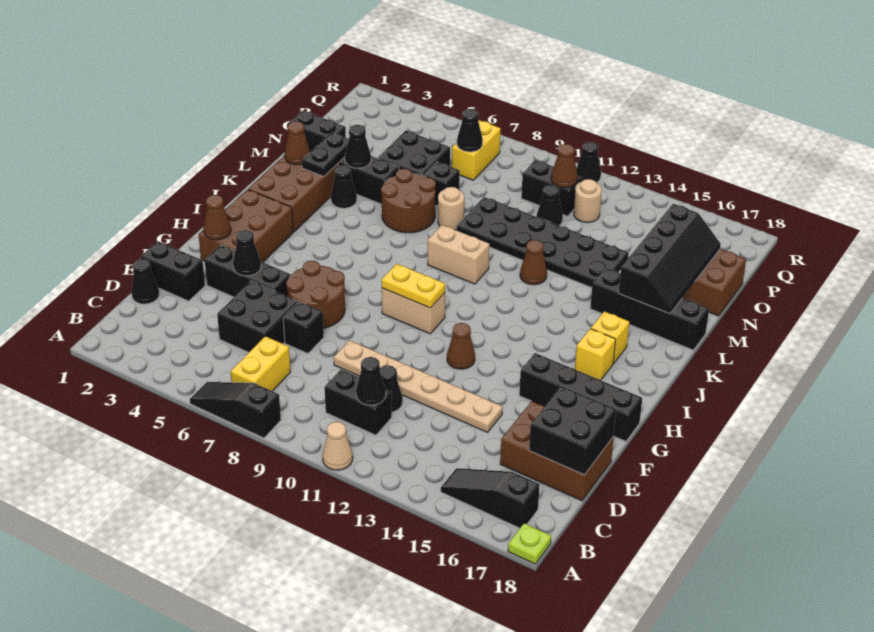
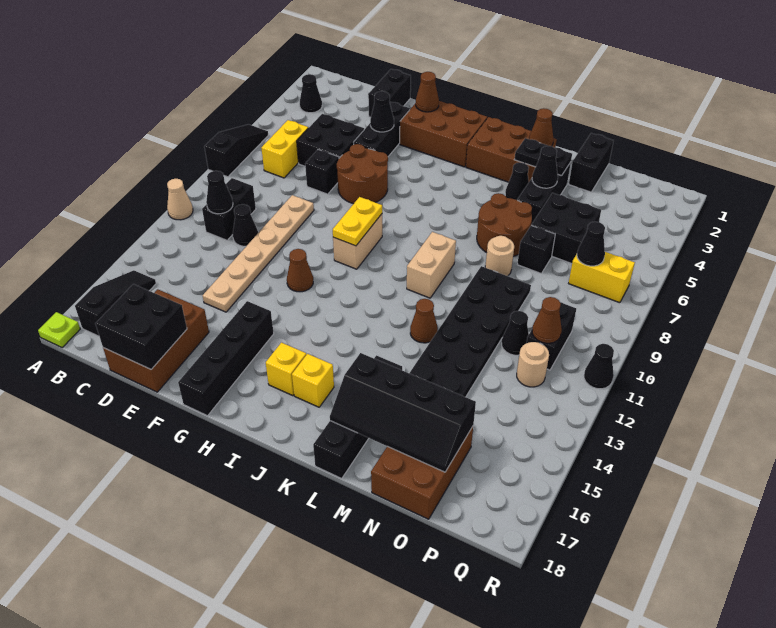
yellow 1x2 brick [231,336,290,391] -> yellow 1x2 brick turned to [261,120,308,178]
black 1x1 cone [131,259,159,304] -> black 1x1 cone moved to [300,74,322,113]

